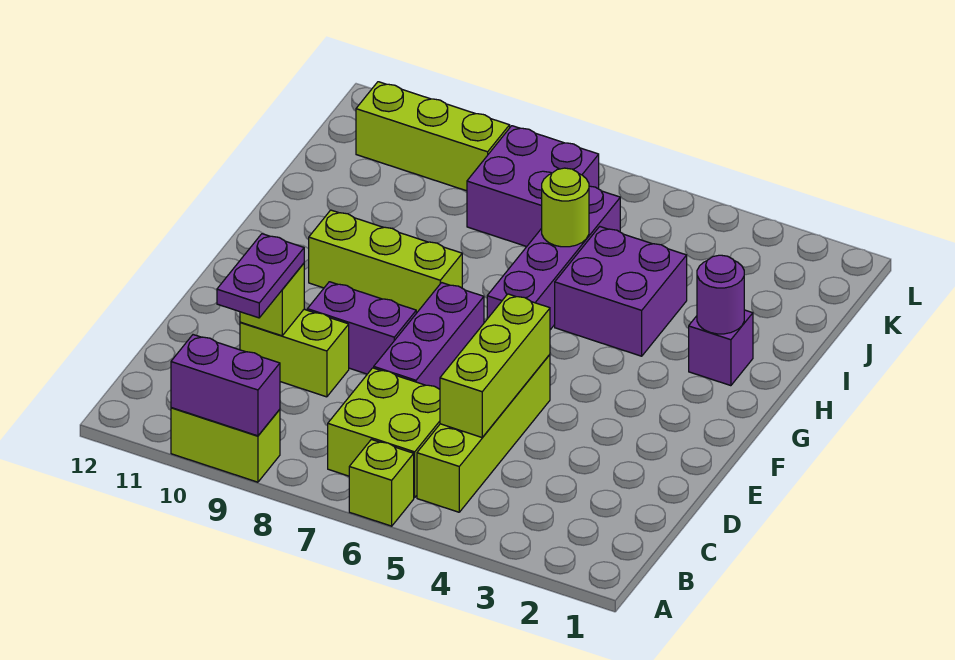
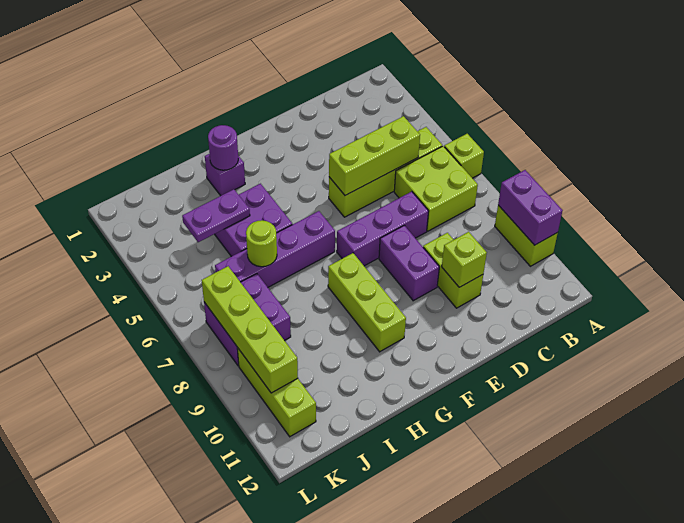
purple 1x2 plate [217,234,304,318] -> purple 1x2 plate moved to [182,189,250,242]
none -> lime 1x4 brick [202,266,298,393]

